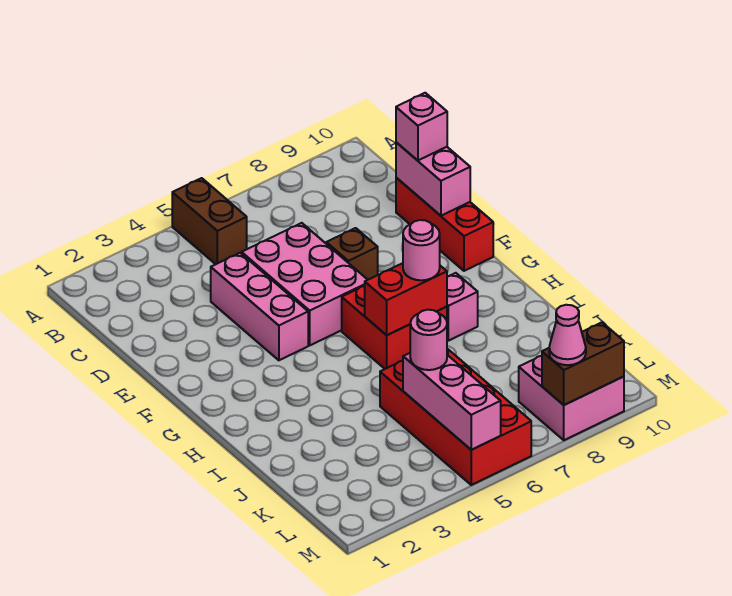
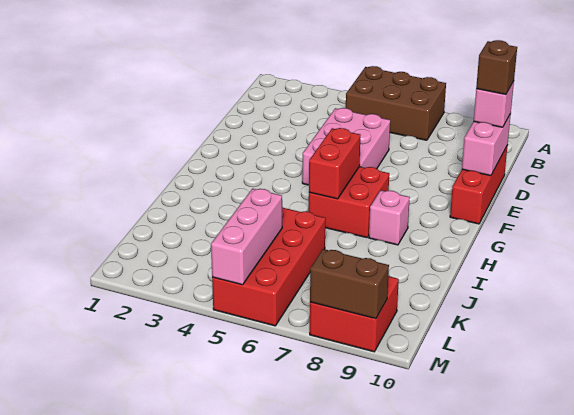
brown 1x2 brick [172,178,247,264] -> brown 2x3 brick [346,66,446,140]
pink 1x3 brick [211,253,308,360] -> none
brown 1x1 brick [326,228,378,280] -> brown 1x1 brick moved to [476,40,517,95]
red 1x2 brick [365,263,447,335] -> red 1x2 brick turned to [309,128,360,199]
pink 1x1 round brick [403,220,440,280] -> none
pink 1x1 round brick [410,310,447,370] -> none
pink 2x2 brick [519,356,624,440] -> red 2x2 brick [310,276,399,352]
pink 1x1 cone [549,305,586,365] -> none

